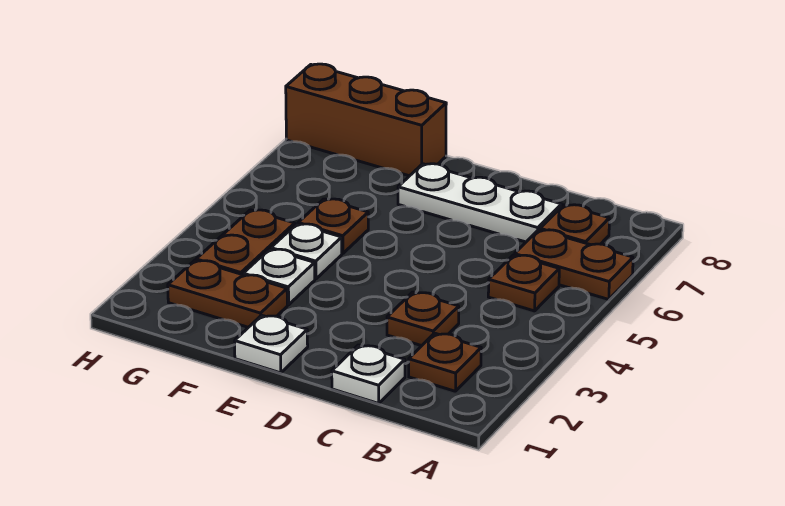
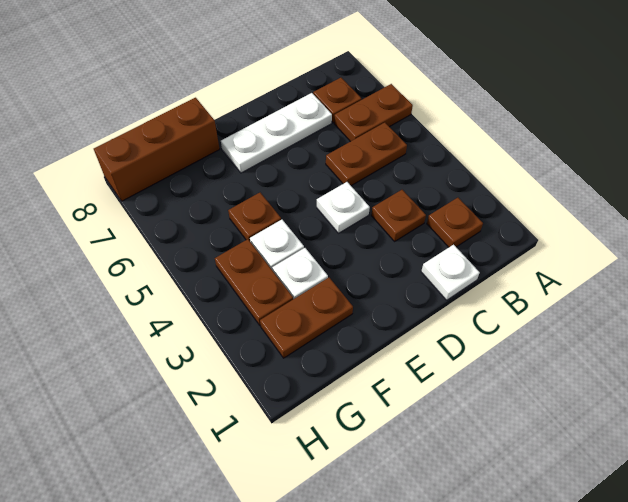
brown 1x1 plate [488,255,559,311] -> brown 1x2 plate [326,123,407,186]
white 1x1 plate [235,315,308,373] -> white 1x1 plate moved to [317,182,370,233]

